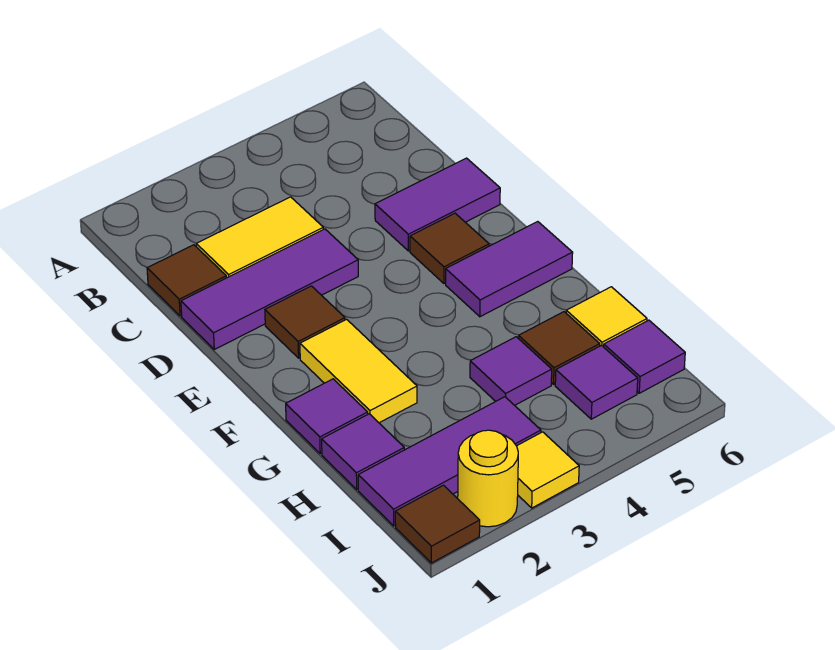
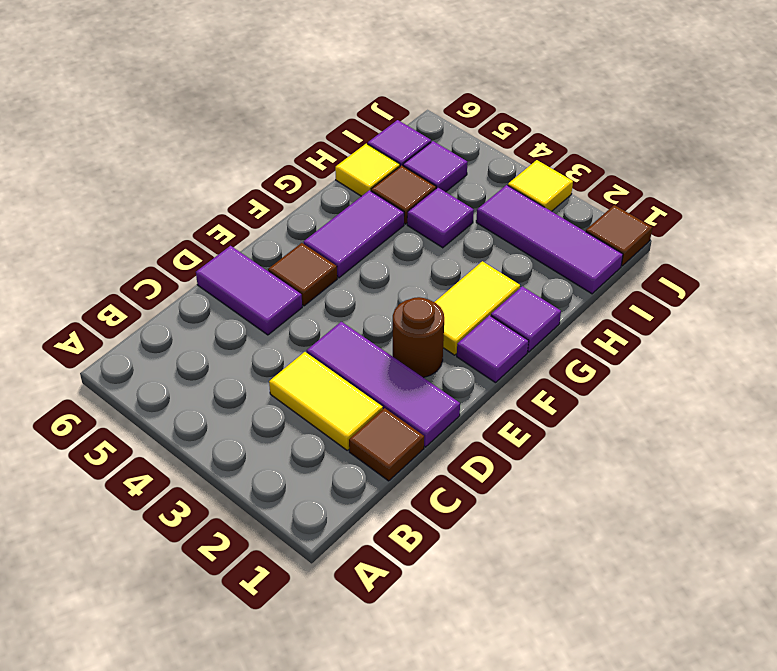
brown 1x1 tile [265,286,345,358] -> brown 1x1 round brick [393,297,444,378]
purple 1x2 tile [446,222,573,317] -> purple 1x2 tile turned to [304,190,404,278]
purple 1x1 tile [322,414,404,489] -> purple 1x1 tile moved to [457,315,529,383]
yellow 1x1 round brick [458,430,518,527] -> none

